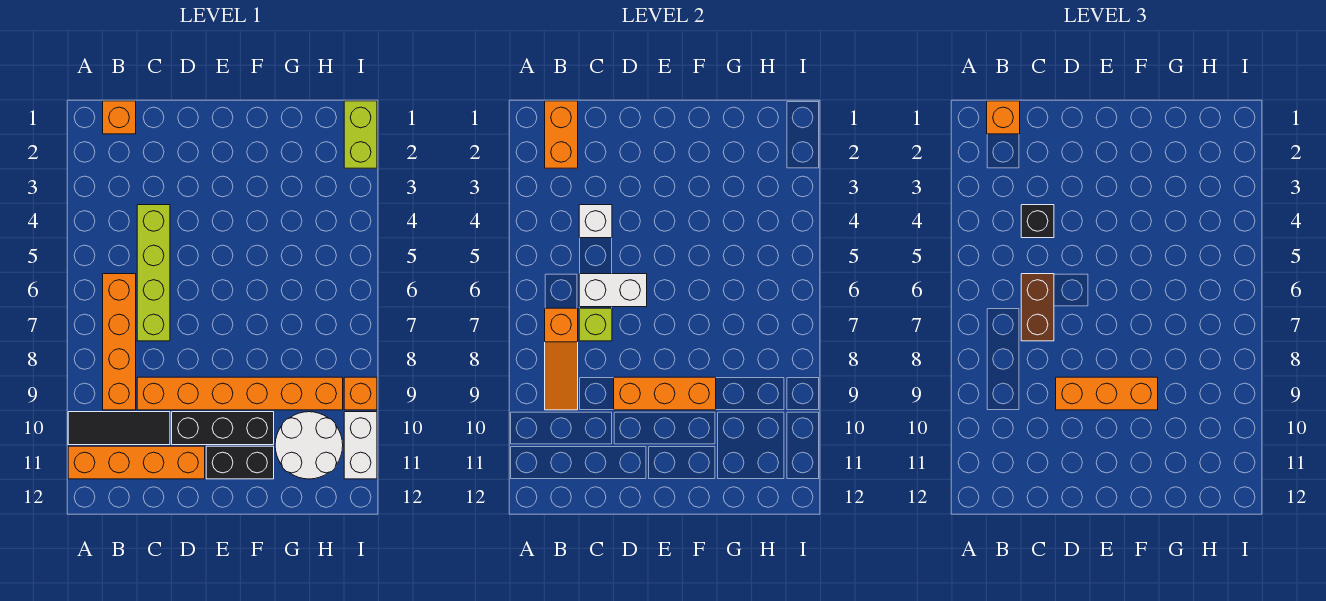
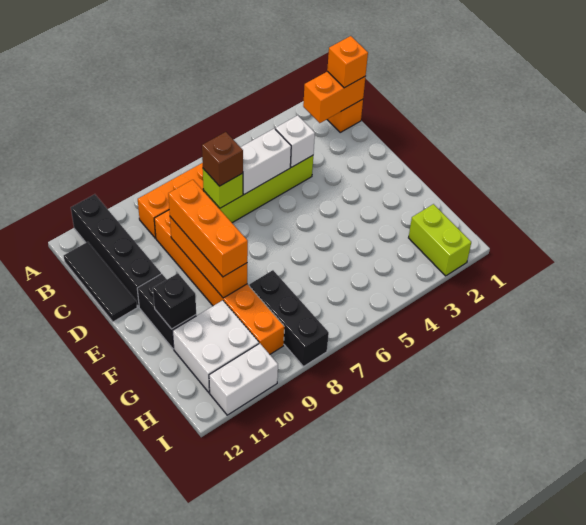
black 1x3 tile [68,412,170,445] -> black 1x3 tile moved to [64,242,137,322]
orange 1x4 brick [68,446,205,479] -> black 1x4 brick [71,194,161,307]
orange 1x3 slope [545,308,578,410] -> none
black 1x1 brick [1021,205,1054,238] -> black 1x1 brick moved to [153,273,196,329]
white 1x2 brick [579,274,647,307] -> white 1x2 brick turned to [241,128,291,194]
brown 1x2 brick [1021,274,1054,341] -> brown 1x1 brick [202,132,243,186]
black 1x3 brick [172,412,274,445] -> black 1x3 brick moved to [249,270,329,366]
white 2x2 round brick [275,412,343,479] -> white 2x2 brick [173,300,259,392]
lime 1x2 brick [344,101,377,168] -> lime 1x2 brick turned to [409,204,471,276]
orange 1x1 brick [344,377,377,410] -> none

